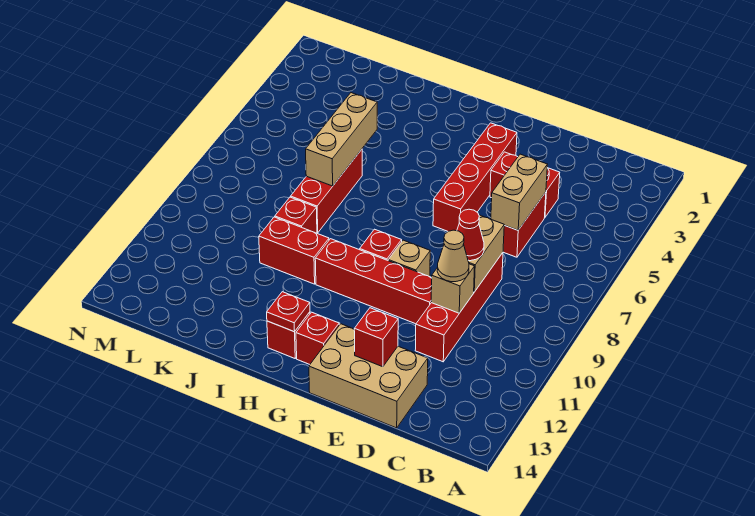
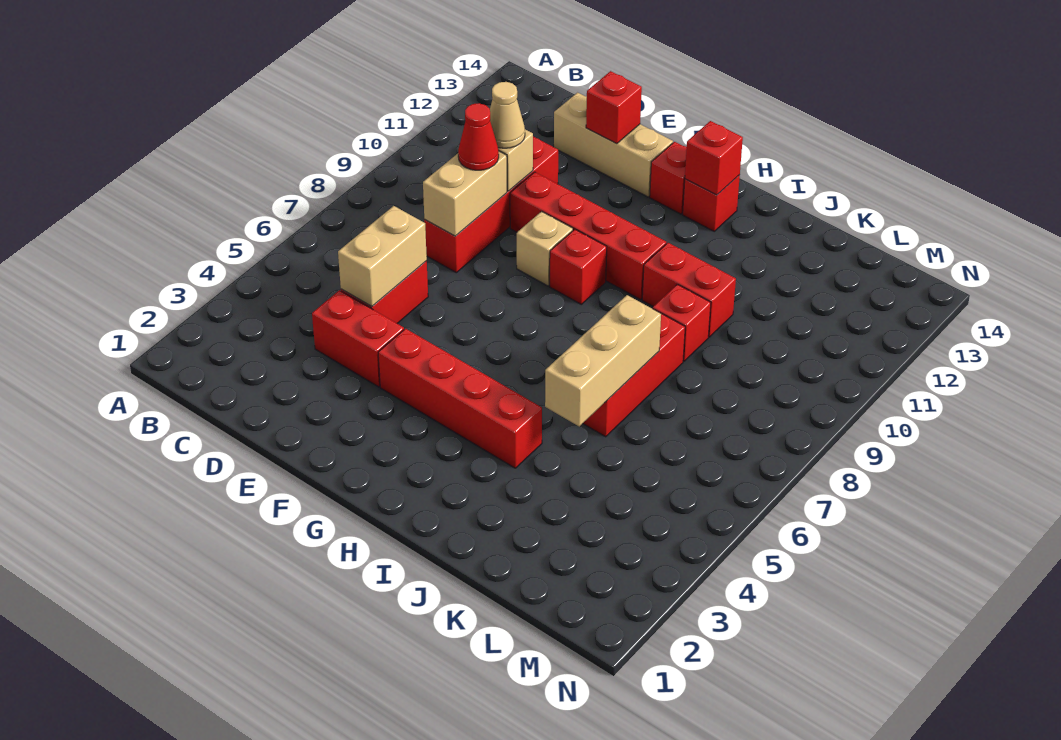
tan 2x3 brick [309,324,428,428] -> tan 1x3 brick [554,93,673,197]
red 1x4 brick [433,123,517,231] -> red 1x4 brick turned to [378,329,542,468]
red 1x1 plate [267,292,310,332] -> red 1x1 brick [685,121,743,195]

